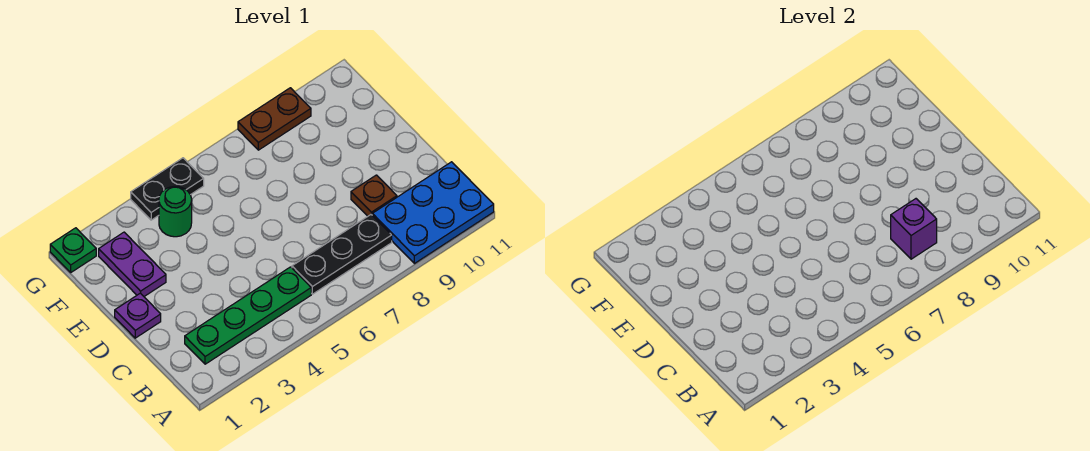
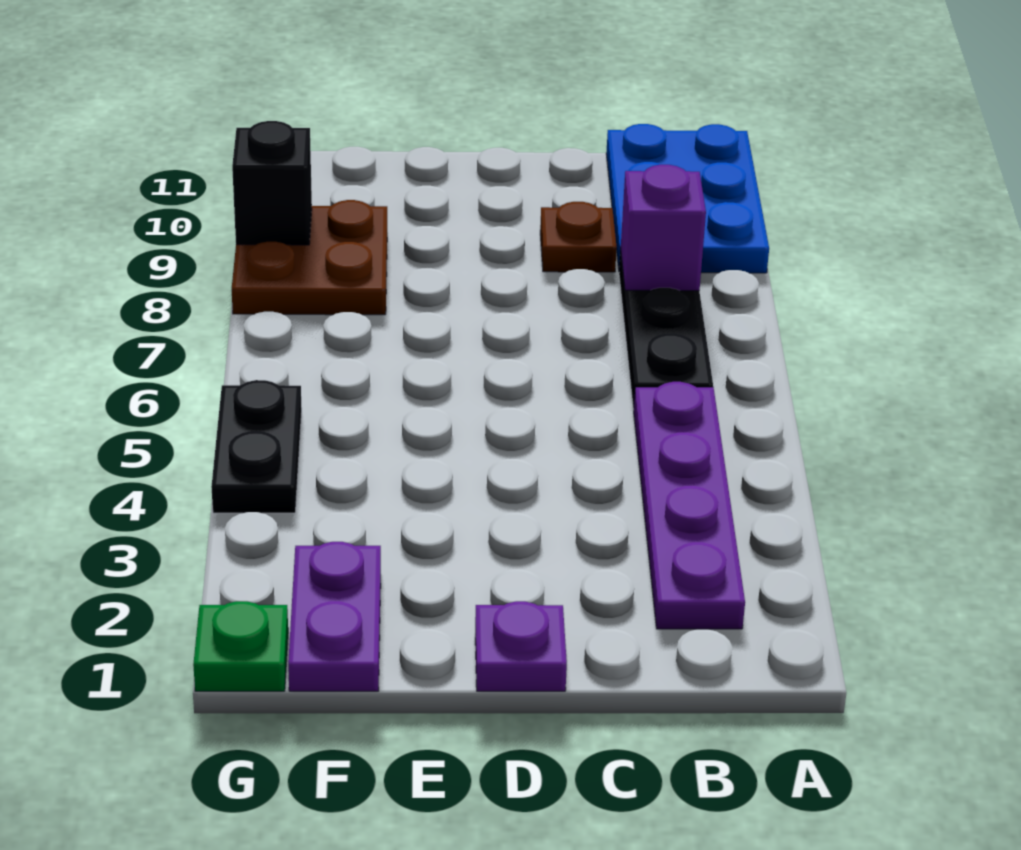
green 1x4 plate [185,267,311,364] -> purple 1x4 plate [634,382,745,629]
purple 1x2 plate [99,232,166,296] -> purple 1x2 plate turned to [288,542,381,691]
green 1x1 round brick [159,186,192,237] -> none
brown 1x2 plate [238,88,311,150] -> brown 2x2 plate [232,200,387,315]
none -> black 1x1 brick [232,121,312,245]

